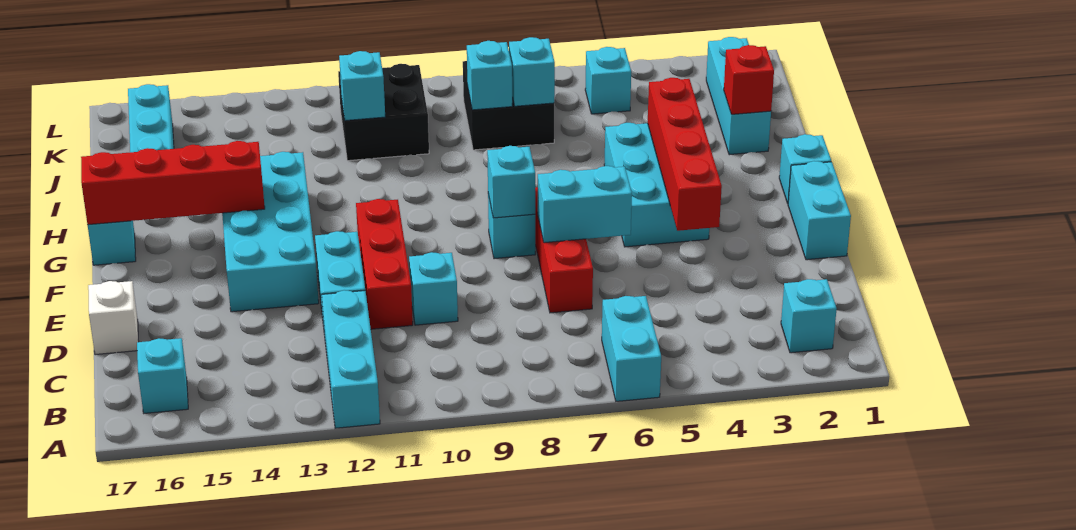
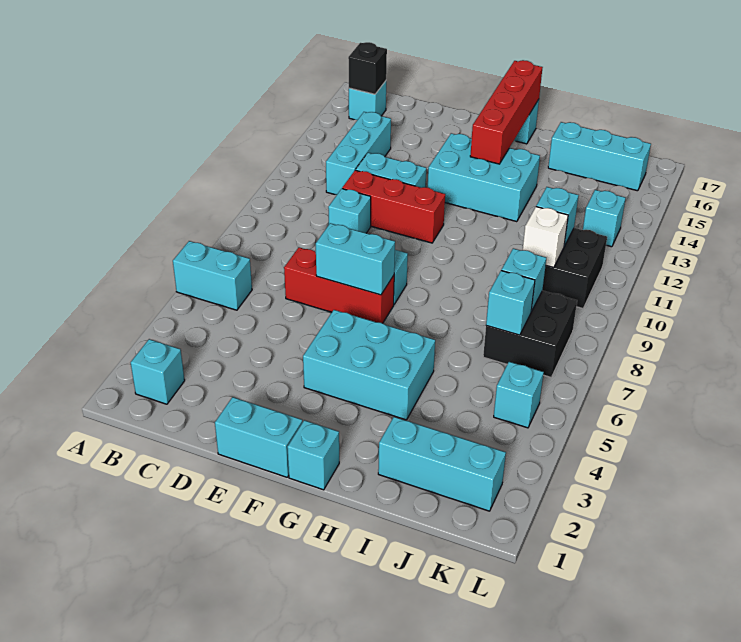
cyan 1x3 brick [322,290,380,428] -> cyan 1x3 brick turned to [326,112,391,195]
none -> black 1x1 brick [348,42,387,94]
white 1x1 brick [88,281,139,355] -> white 1x1 brick moved to [523,207,568,268]
red 1x4 brick [648,78,722,231] -> none
cyan 1x2 brick [538,166,632,243] -> cyan 1x2 brick turned to [316,223,395,295]
cyan 2x4 brick [222,152,319,312] -> cyan 2x3 brick [428,133,540,222]
cyan 1x1 brick [487,146,535,218] -> cyan 1x1 brick moved to [583,190,626,247]
red 1x1 brick [724,45,774,114] -> none

